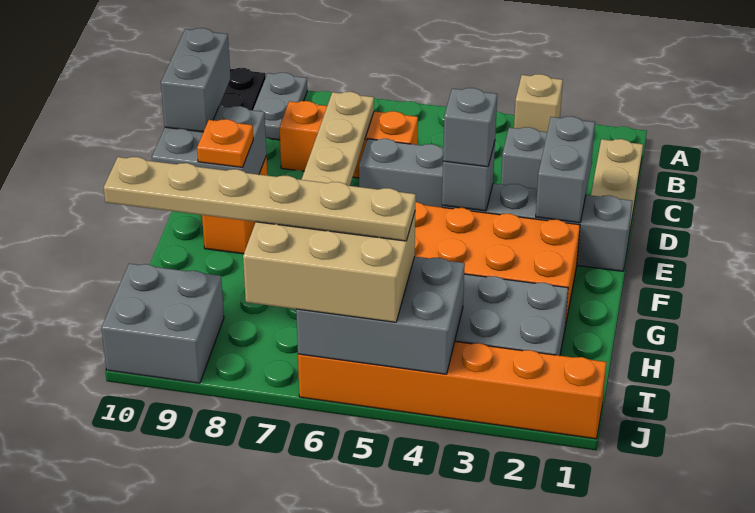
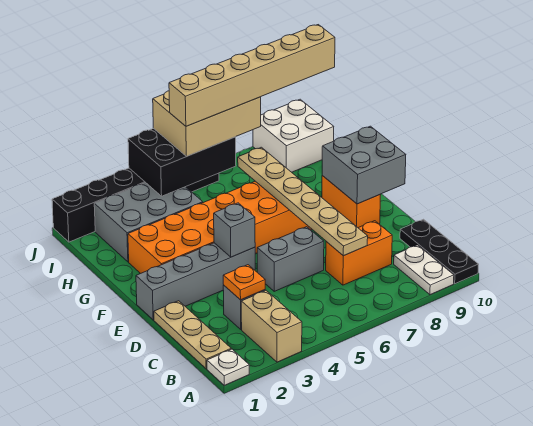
none -> white 1x1 plate [207,349,249,385]
tan 1x1 brick [514,74,563,132] -> tan 1x2 brick [241,290,302,362]
grey 1x2 plate [253,73,307,140] -> white 1x2 plate [394,245,454,295]
orange 1x3 brick [280,101,418,178] -> orange 1x2 brick [326,221,392,285]
grey 1x2 brick [536,116,595,223] -> none
grey 1x2 brick [161,28,231,132] -> none
grey 1x1 brick [443,88,497,167] -> none
orange 1x1 plate [197,119,253,167] -> orange 1x1 plate moved to [223,265,265,300]
grey 2x3 brick [296,257,465,374] -> black 2x3 brick [128,128,236,196]
tan 1x6 plate [104,157,416,241] -> tan 1x6 brick [169,25,335,126]
grey 2x2 brick [101,264,224,383] -> white 2x2 brick [253,99,334,172]
orange 1x6 brick [298,342,607,439] -> black 1x6 brick [52,168,219,242]

